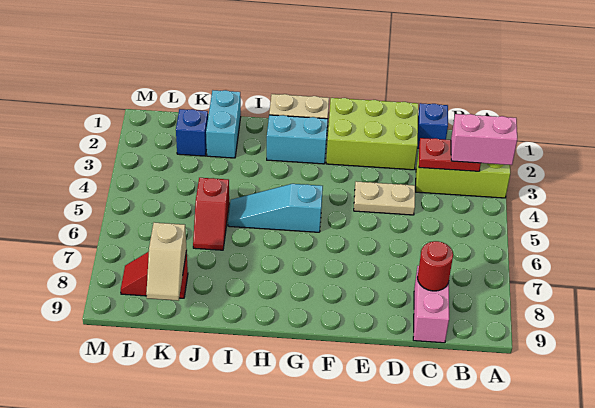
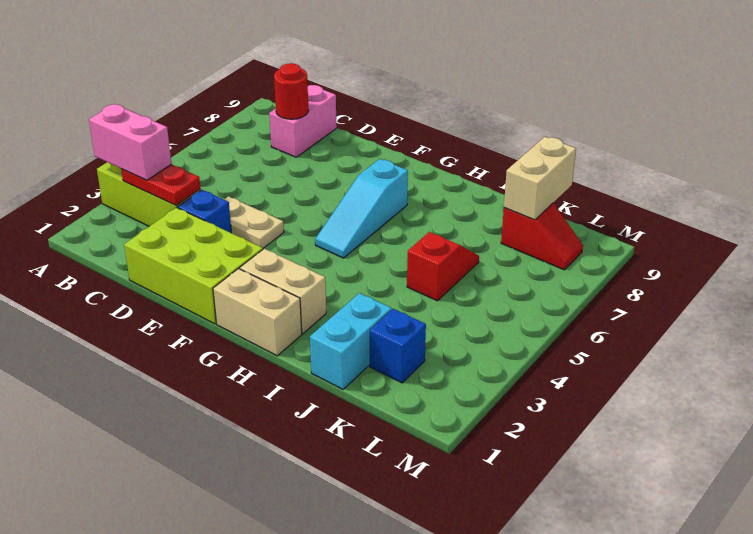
blue 1x1 brick [417,103,448,148] -> blue 1x1 brick moved to [178,190,231,233]
cyan 1x2 brick [267,115,328,164] -> tan 1x2 brick [240,249,326,334]
cyan 1x3 slope [228,184,323,232] -> cyan 1x3 slope turned to [315,159,408,258]
tan 1x2 slope [146,223,187,301] -> tan 1x2 brick [504,137,576,220]

